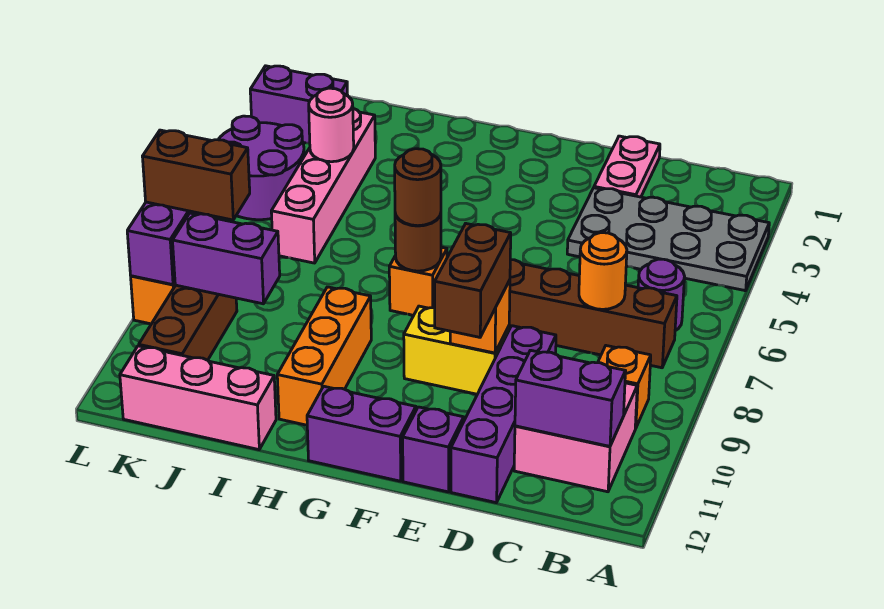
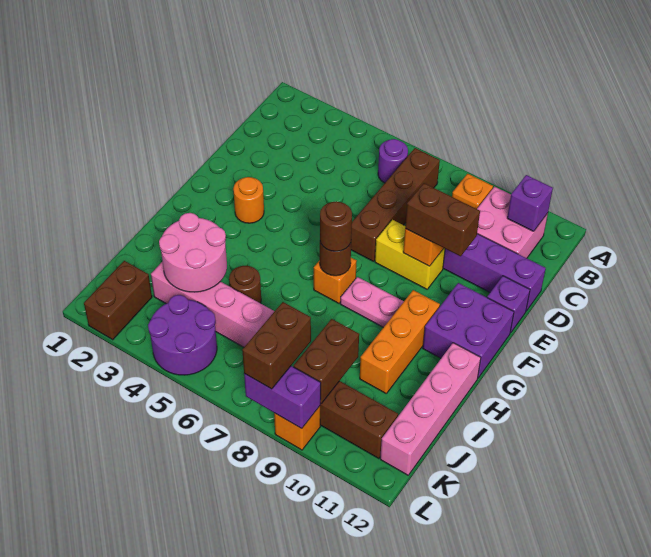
grey 2x4 plate [567,188,769,291] -> none
purple 1x2 brick [515,350,625,446] -> purple 1x1 brick [507,175,553,231]
orange 1x1 round brick [579,233,627,309] -> orange 1x1 round brick moved to [233,177,264,223]
pink 1x2 plate [594,136,660,197] -> pink 1x2 plate moved to [340,277,404,328]
yellow 1x2 brick [404,306,509,394] -> yellow 1x2 brick turned to [375,220,445,289]
purple 1x2 brick [307,386,416,481] -> purple 2x2 brick [423,283,514,378]
orange 1x3 brick [277,287,371,425] -> orange 1x3 brick turned to [360,290,440,393]
none -> brown 1x1 round brick [229,266,261,303]
pink 1x3 brick [120,346,276,450] -> pink 1x4 brick [380,343,481,475]
pink 1x1 round brick [309,88,354,162] -> pink 2x2 round brick [159,213,227,292]
purple 1x2 brick [172,213,280,304] -> brown 1x2 brick [294,319,359,403]
purple 1x2 brick [250,66,348,143] -> brown 1x2 brick [84,261,152,340]

